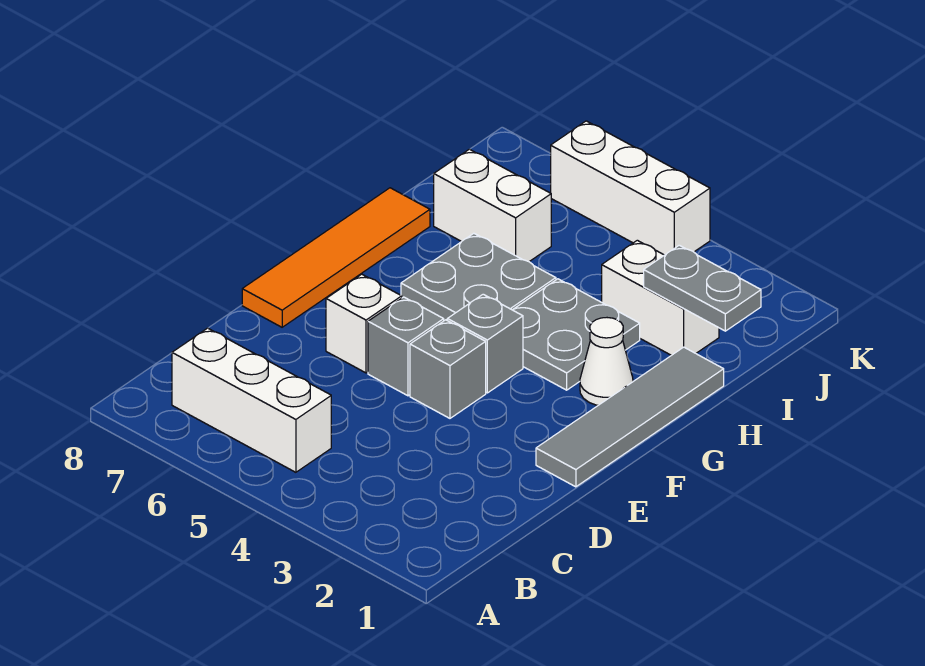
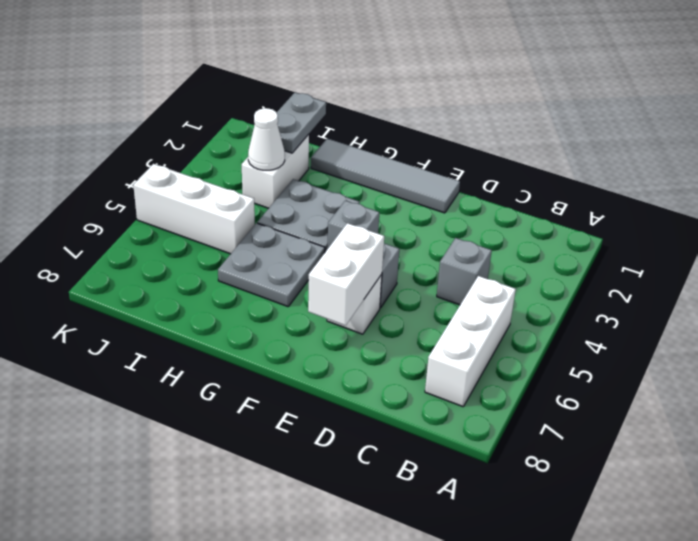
grey 1x1 brick [410,320,486,418] -> grey 1x1 brick moved to [437,238,492,305]
orange 1x4 tile [242,188,430,327] -> none
white 1x1 cone [580,318,633,405] -> white 1x1 cone moved to [248,108,285,170]
white 1x2 brick [434,149,551,262] -> white 1x2 brick moved to [308,223,384,325]
white 1x3 brick [551,121,710,255] -> white 1x3 brick turned to [133,164,255,254]

